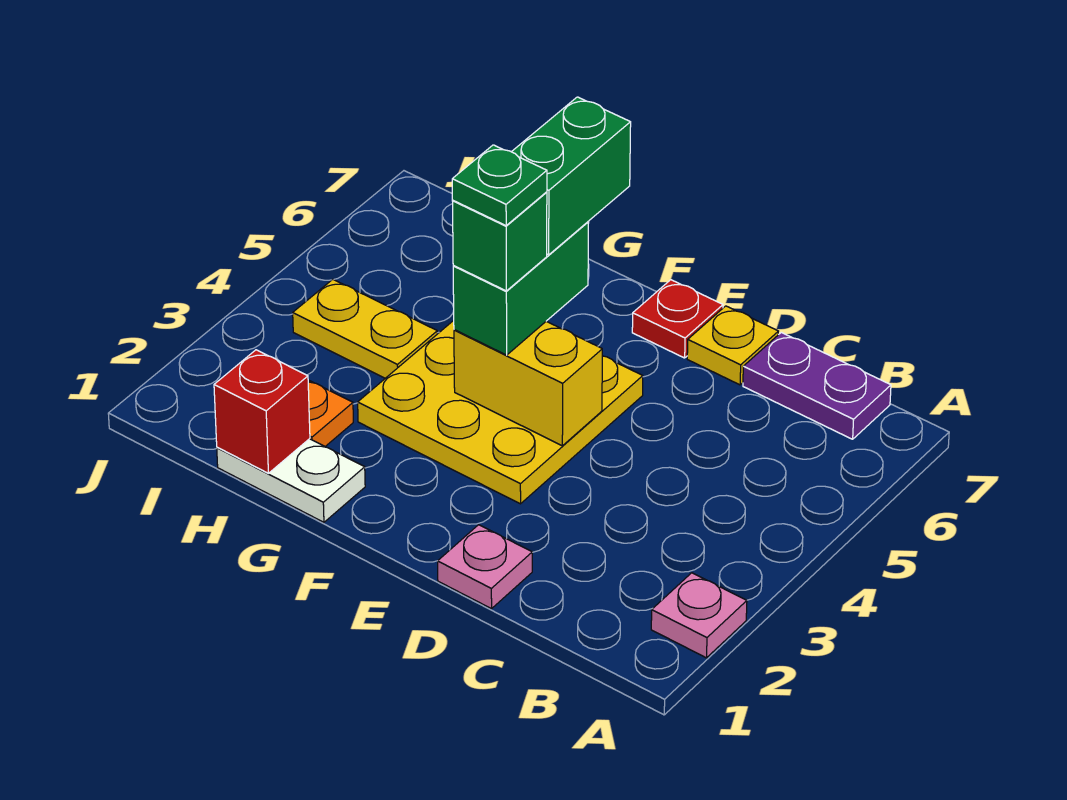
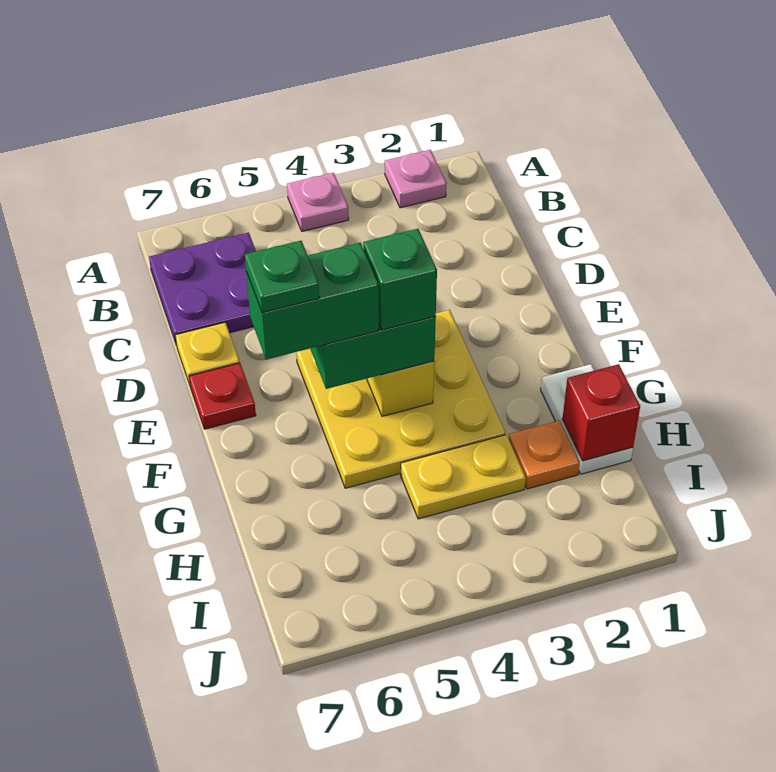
purple 1x2 plate [743,332,891,439] -> purple 2x2 plate [149,233,256,346]
pink 1x1 plate [438,525,532,609] -> pink 1x1 plate moved to [287,173,349,231]
green 1x1 plate [452,145,547,226] -> green 1x1 plate moved to [245,241,319,313]
yellow 1x2 plate [293,279,437,378] -> yellow 1x2 plate turned to [401,435,526,519]

